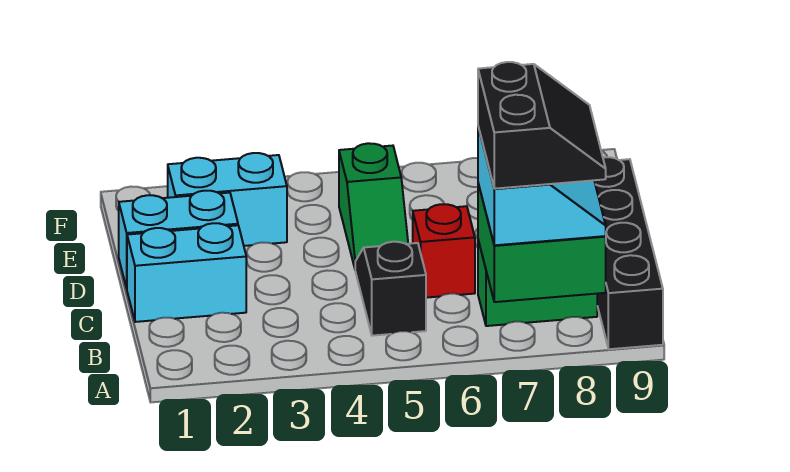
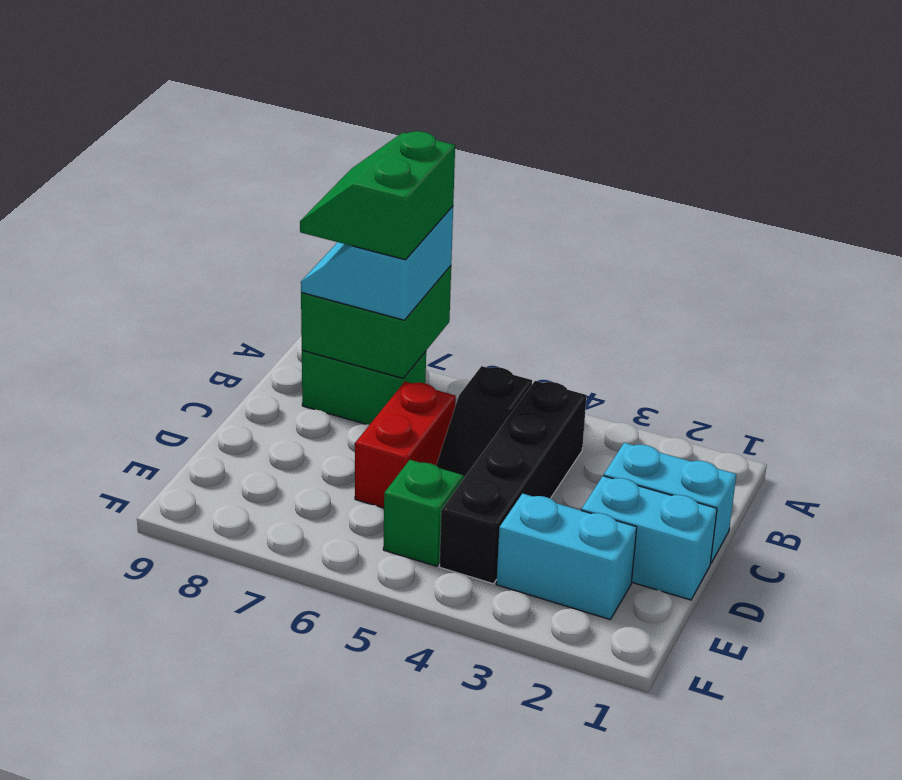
black 2x2 slope [478,62,606,189] -> green 2x2 slope [300,131,455,260]
black 1x4 brick [594,157,663,349] -> black 1x4 brick moved to [439,381,587,584]
red 1x1 brick [413,204,475,298] -> red 1x2 brick [355,382,456,508]

